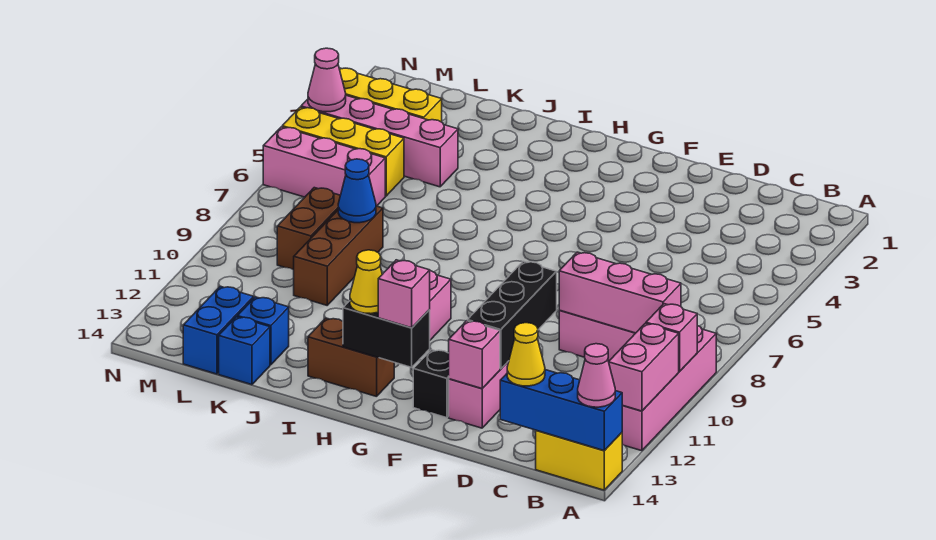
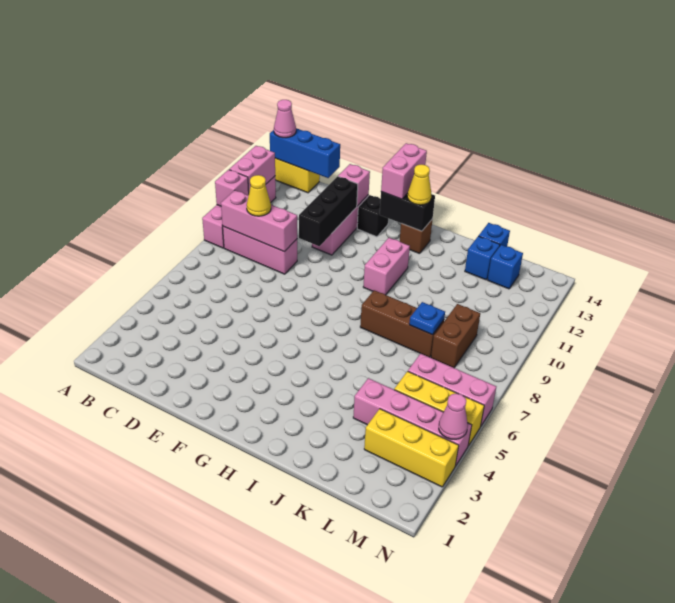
yellow 1x1 cone [507,323,545,386] -> yellow 1x1 cone moved to [247,175,271,216]
pink 1x1 brick [378,260,430,328] -> pink 1x2 brick [381,143,427,199]
brown 1x2 brick [308,318,394,397] -> brown 1x1 brick [400,219,433,254]
brown 1x3 brick [294,206,383,305] -> brown 1x3 brick turned to [360,290,444,357]
blue 1x1 cone [338,159,376,223] -> blue 1x1 plate [409,302,445,335]
blue 1x2 brick [183,286,254,374] -> blue 1x1 brick [487,245,523,289]

